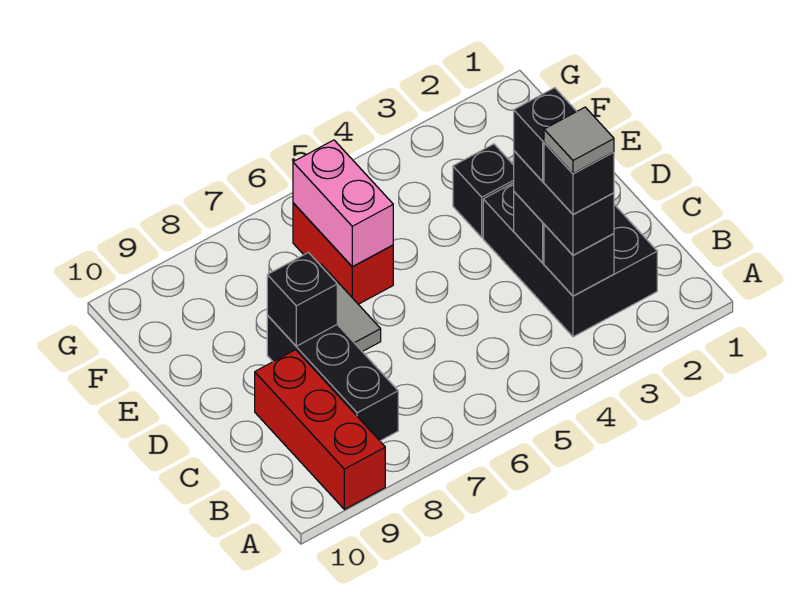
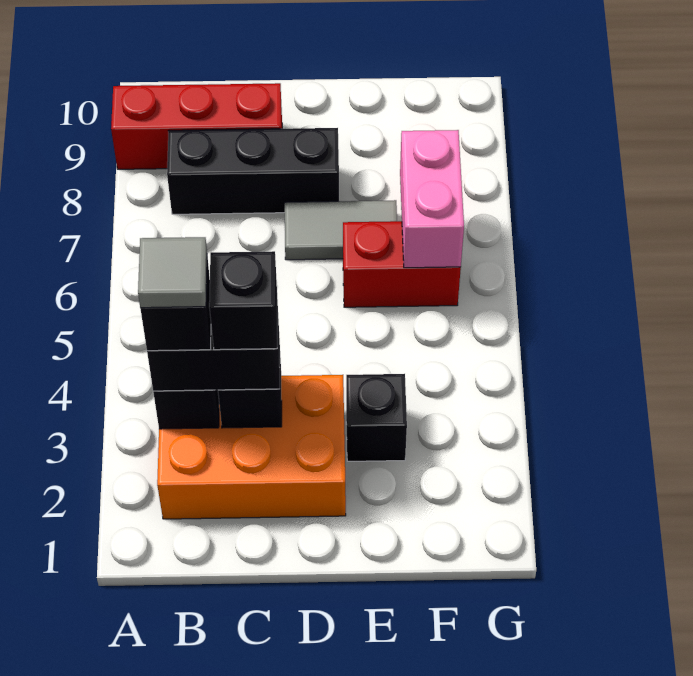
black 2x3 brick [483,183,657,337] -> orange 2x3 brick [157,375,346,519]
black 1x1 brick [267,253,337,346] -> none
pink 1x2 brick [293,140,393,267] -> pink 1x2 brick turned to [400,130,464,268]

